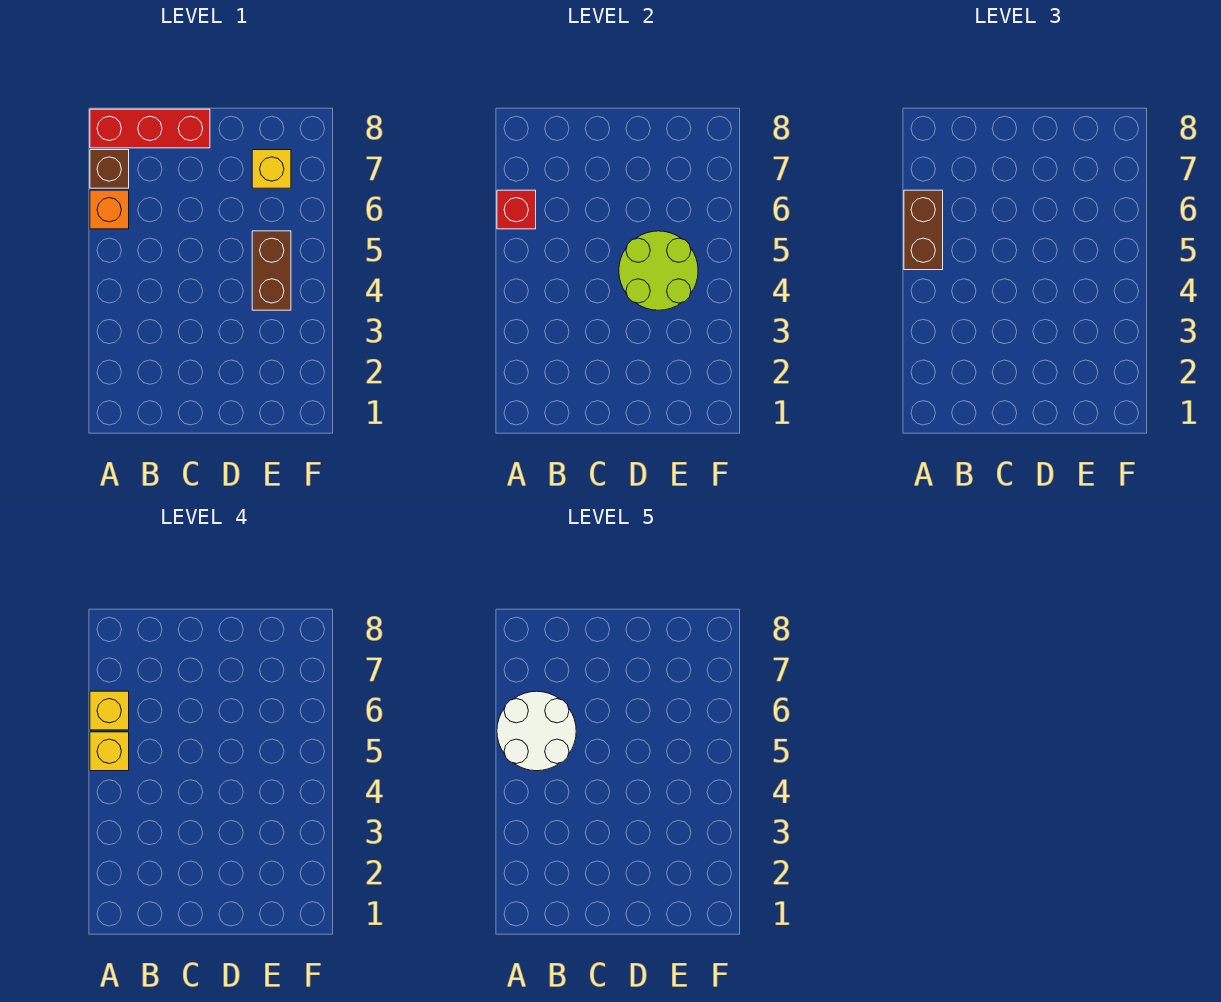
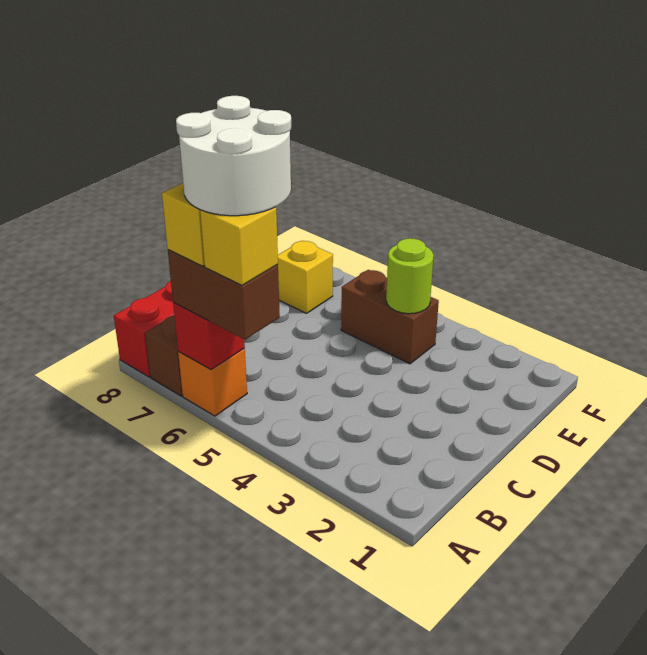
lime 2x2 round brick [619,231,698,310] -> lime 1x1 round brick [386,238,434,314]

